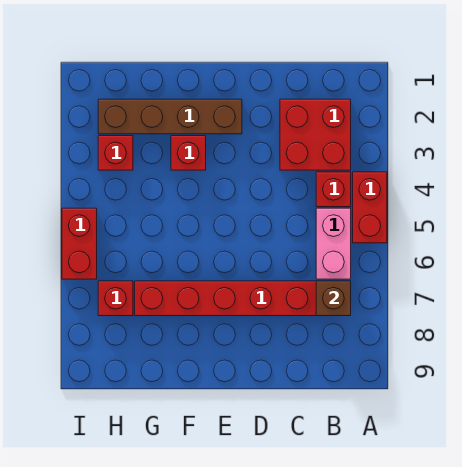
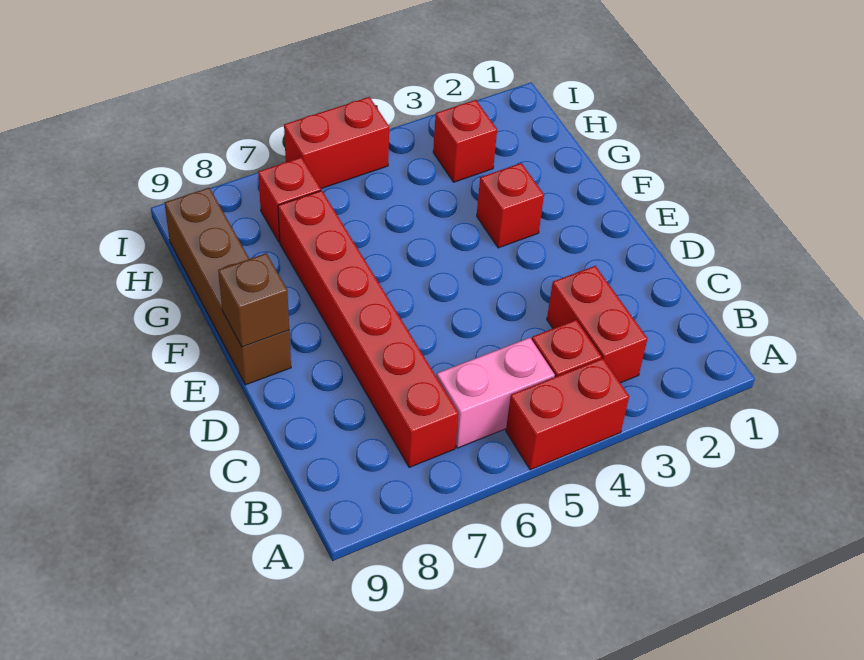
red 2x2 brick [280,99,351,170] -> red 1x2 brick [547,266,648,383]
brown 1x1 brick [316,281,351,316] -> brown 1x1 brick moved to [218,253,289,347]
brown 1x4 brick [98,99,242,134] -> brown 1x4 brick moved to [165,188,291,385]

